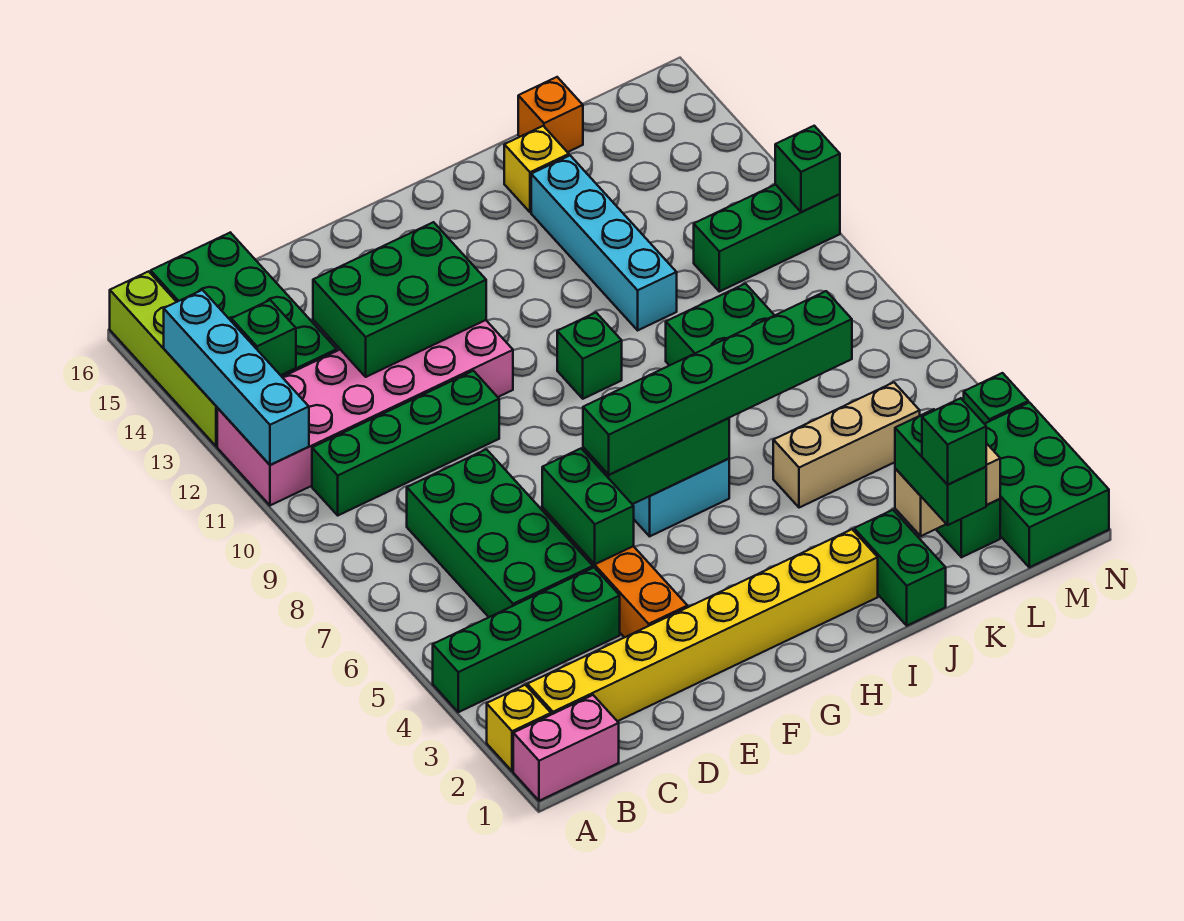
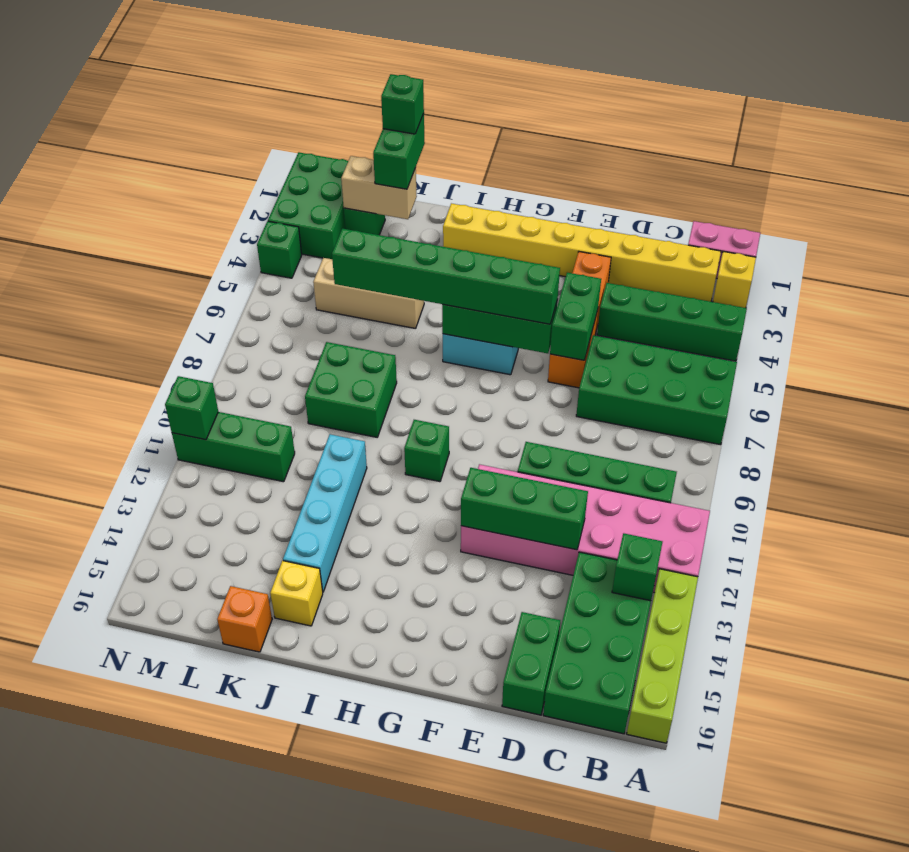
cyan 1x4 brick [164,290,309,465] -> none
green 2x4 brick [407,449,593,617] -> green 2x4 brick turned to [576,335,737,445]
green 2x3 brick [313,222,486,377] -> green 1x3 brick [461,468,588,550]
green 1x2 brick [854,510,946,626] -> green 1x2 brick moved to [502,612,560,715]

